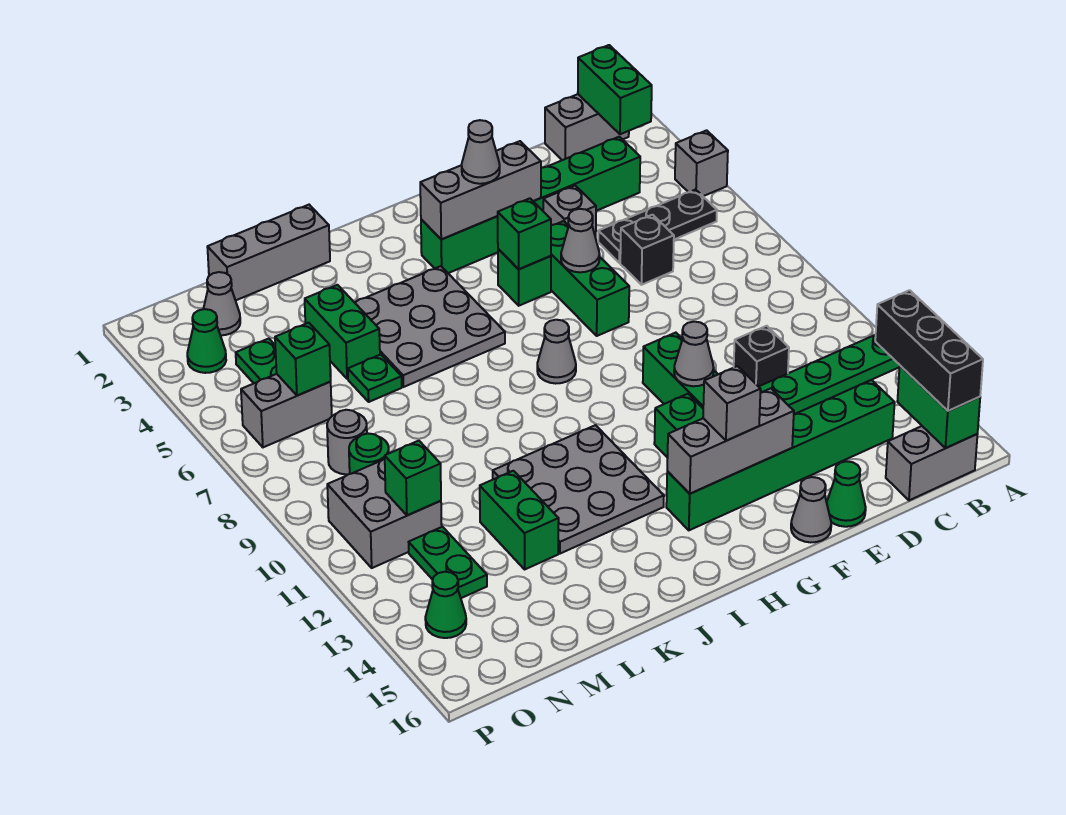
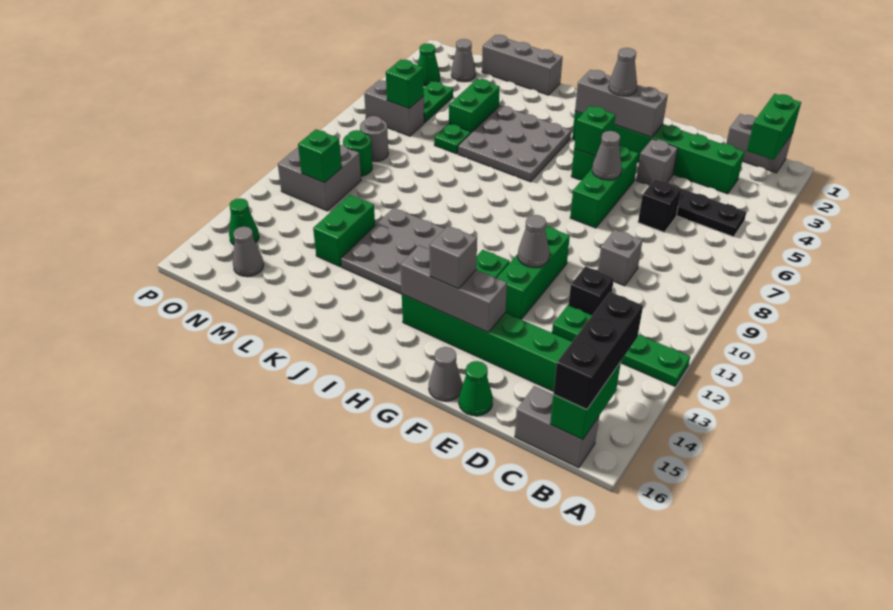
grey 1x1 brick [675,130,728,196] -> grey 1x1 brick moved to [598,230,642,286]
grey 1x1 cone [537,320,576,384] -> grey 1x1 cone moved to [233,227,264,277]
green 1x2 plate [409,527,487,598] -> none

